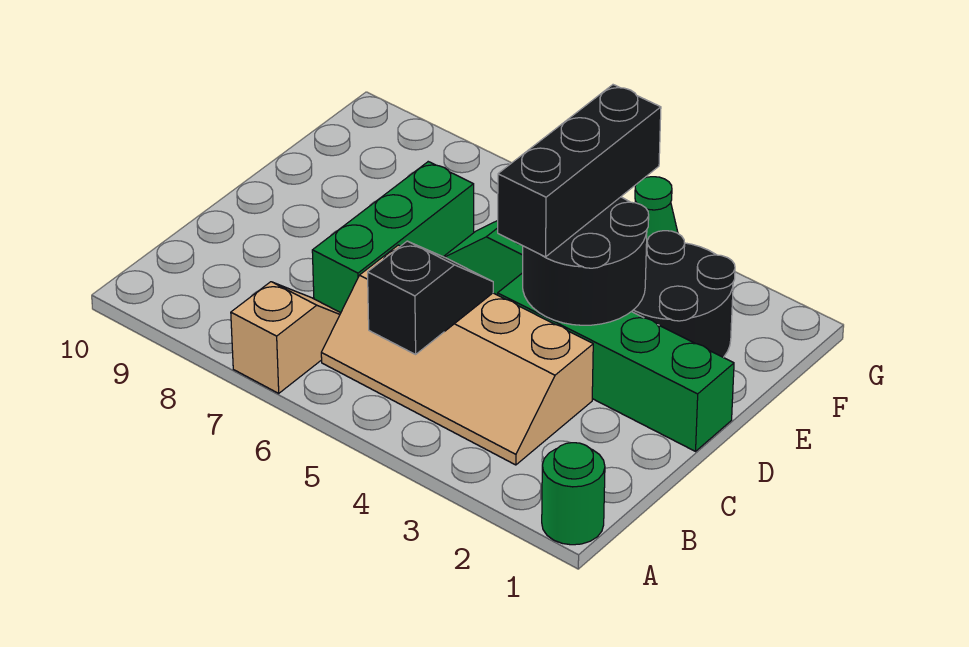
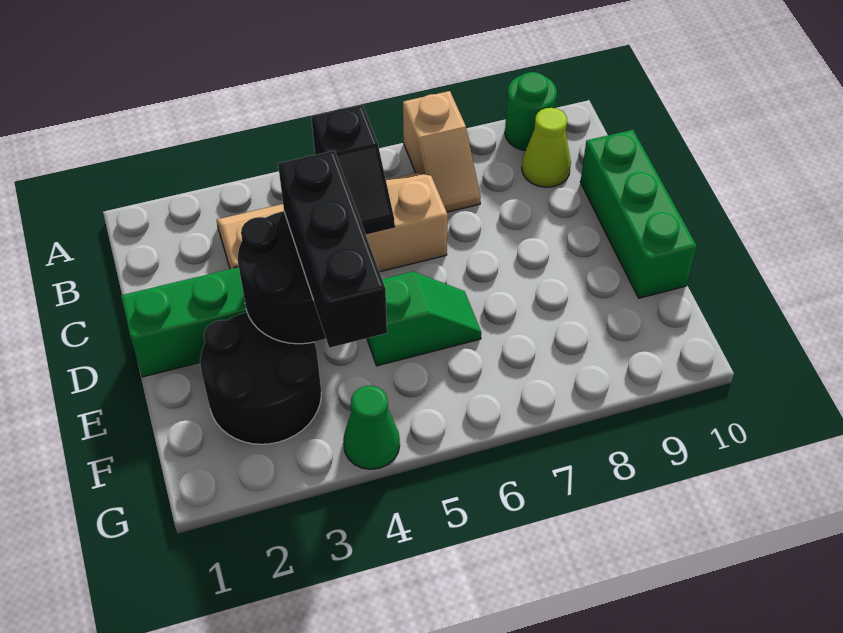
green 1x1 round brick [542,443,605,545] -> green 1x1 round brick moved to [505,72,557,150]
none -> lime 1x1 cone [522,108,571,187]
green 1x3 brick [312,162,474,313] -> green 1x3 brick moved to [580,130,697,298]

